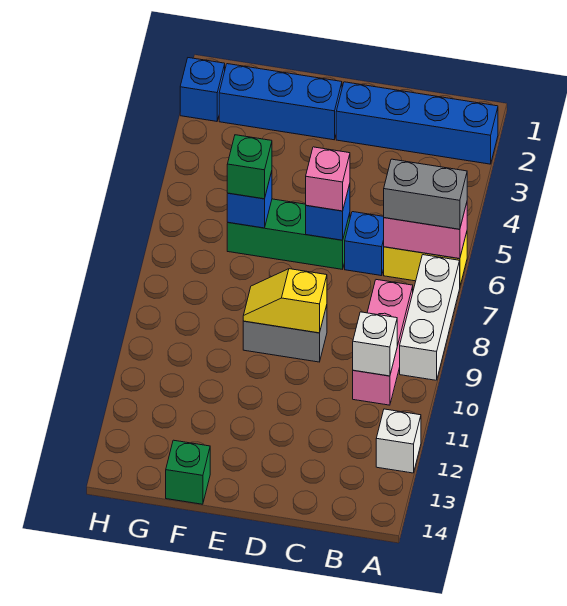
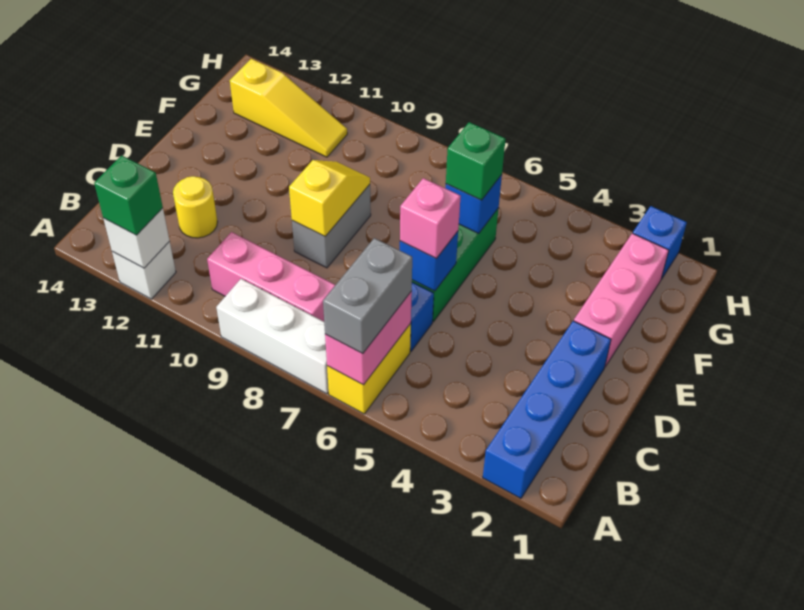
white 1x1 brick [353,312,397,376] -> white 1x1 brick moved to [103,208,170,268]
none -> yellow 1x1 round brick [173,176,217,238]
blue 1x3 brick [219,64,342,140] -> pink 1x3 brick [574,233,669,367]
green 1x1 brick [166,440,210,504] -> green 1x1 brick moved to [94,155,163,235]
none -> yellow 1x3 slope [230,59,347,157]

